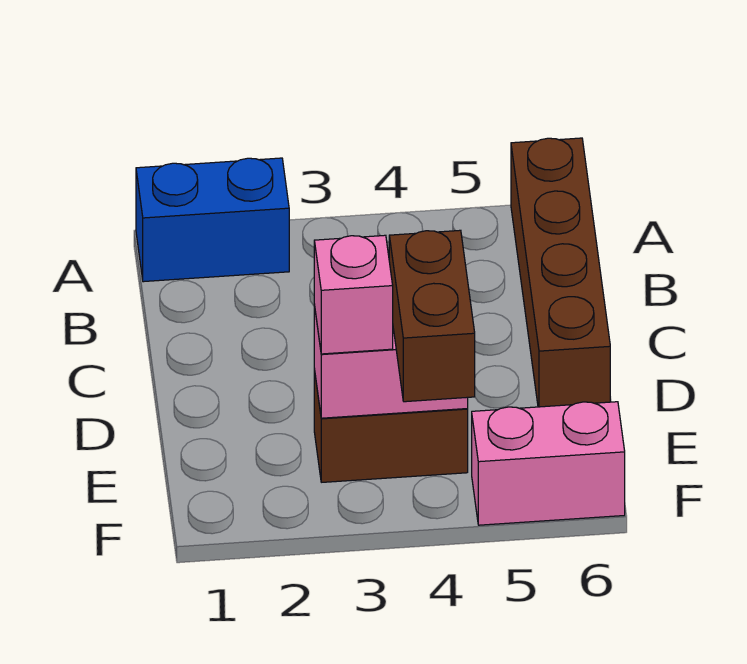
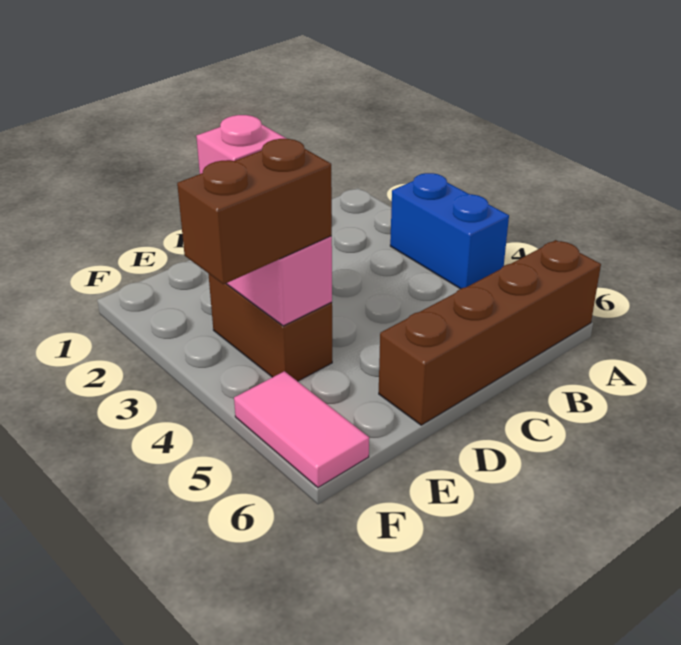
blue 1x2 brick [136,158,289,282] -> blue 1x2 brick moved to [390,173,509,289]
pink 1x2 brick [472,402,625,525] -> pink 1x2 tile [234,371,369,488]

